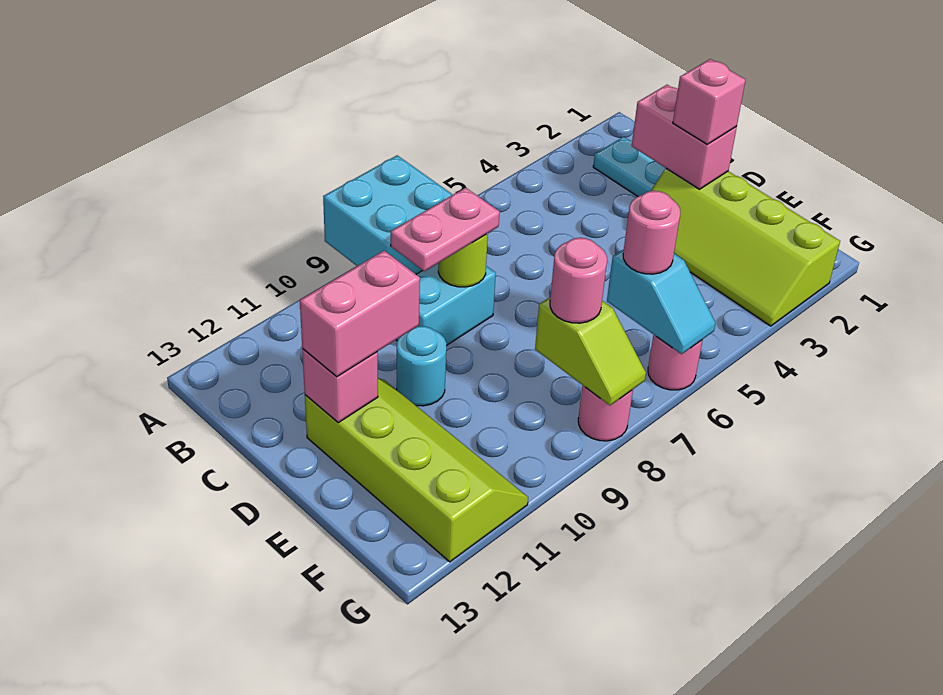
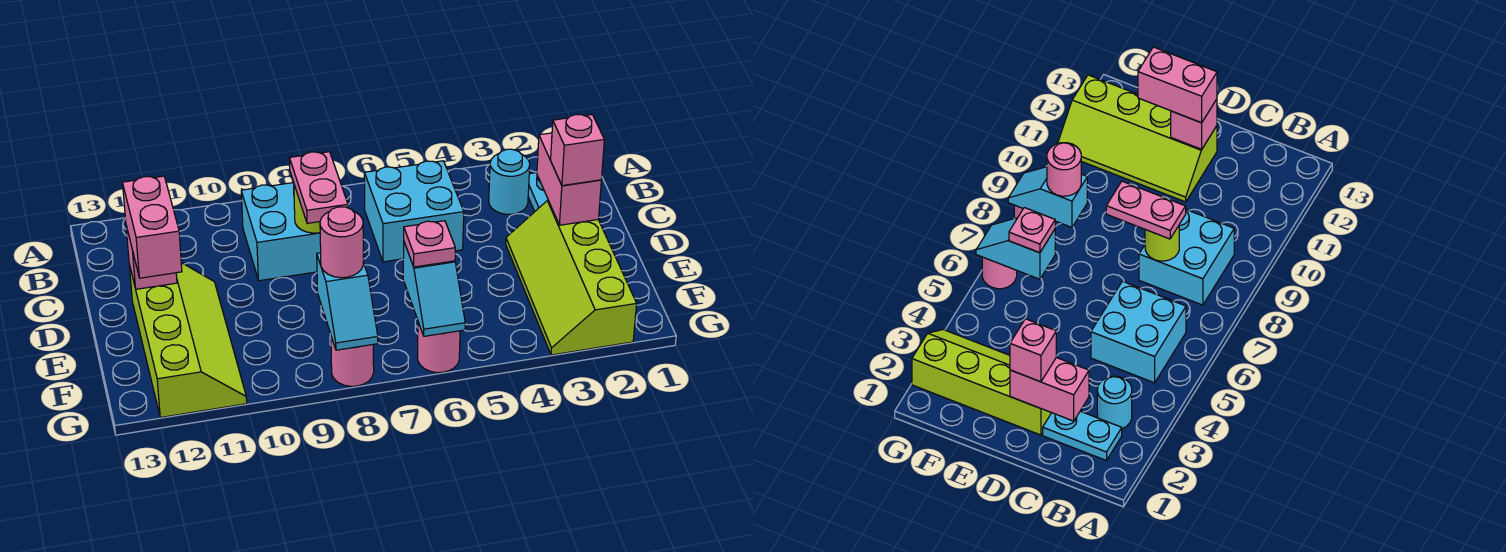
cyan 2x2 brick [323,155,453,274] -> cyan 2x2 brick moved to [364,161,464,262]
pink 1x2 plate [391,188,500,271] -> pink 1x2 plate turned to [290,152,348,223]
cyan 1x1 round brick [397,326,447,406] -> cyan 1x1 round brick moved to [489,149,530,214]
pink 1x2 brick [300,251,420,377] -> pink 1x2 brick turned to [122,176,182,278]
pink 1x1 round brick [623,191,680,274] -> pink 1x1 plate [404,221,455,267]
lime 1x2 slope [535,297,646,405] -> cyan 1x2 slope [317,253,378,350]

